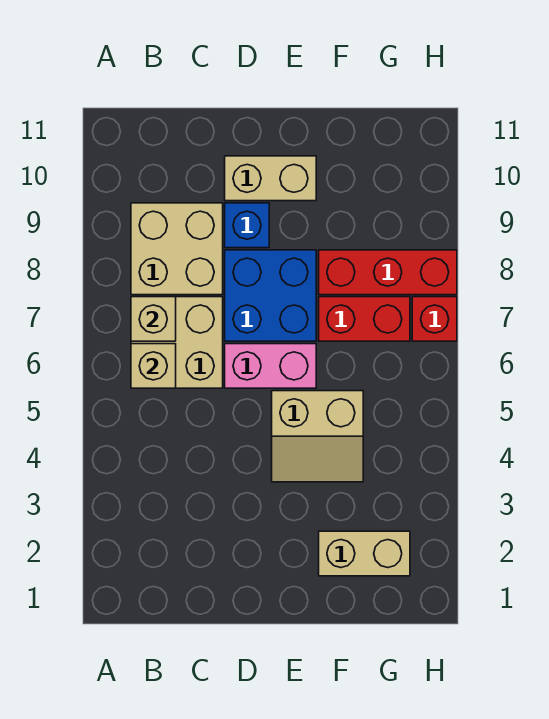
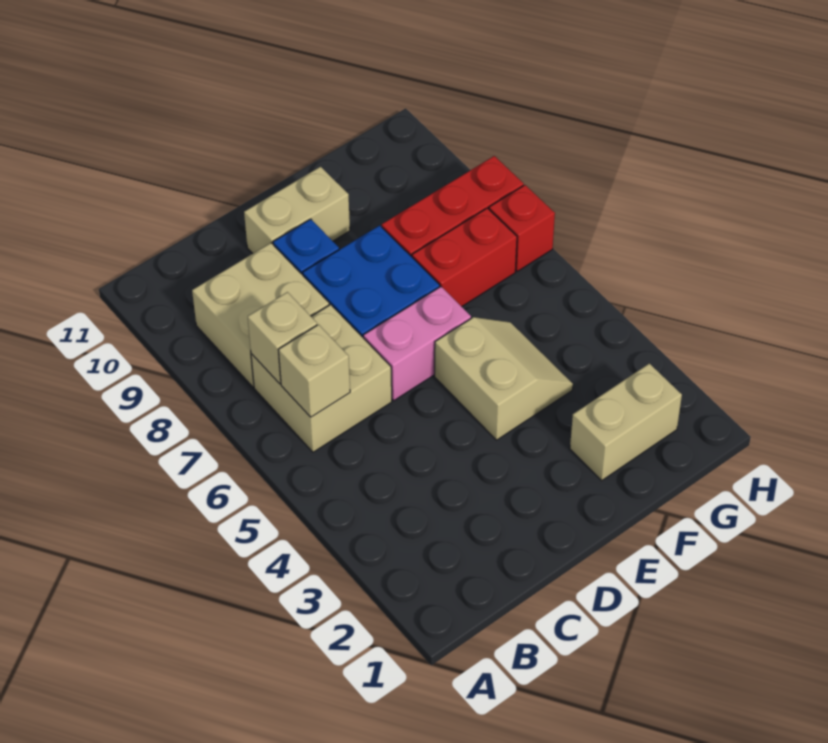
tan 2x2 slope [272,391,363,482] -> tan 2x2 slope turned to [435,317,573,440]

